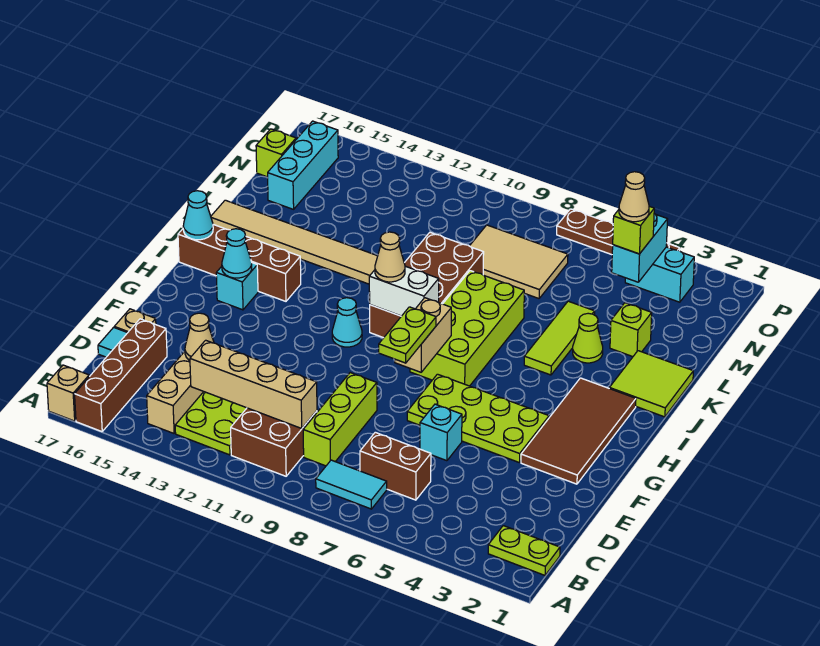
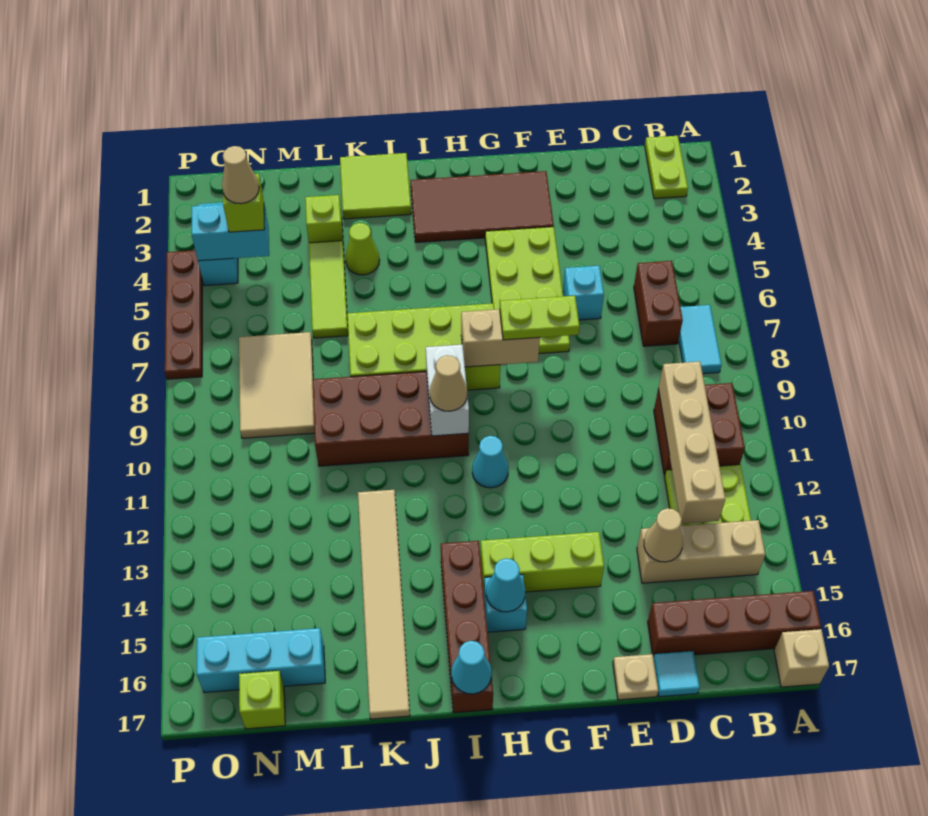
lime 1x3 brick [303,373,377,466] -> lime 1x3 brick moved to [481,532,604,592]
lime 1x3 tile [524,301,595,375] -> lime 1x3 tile turned to [309,241,348,338]

